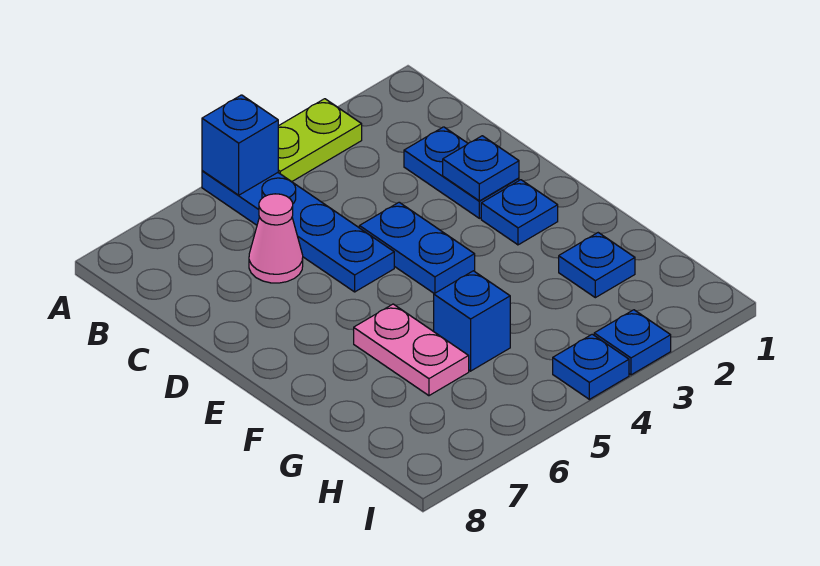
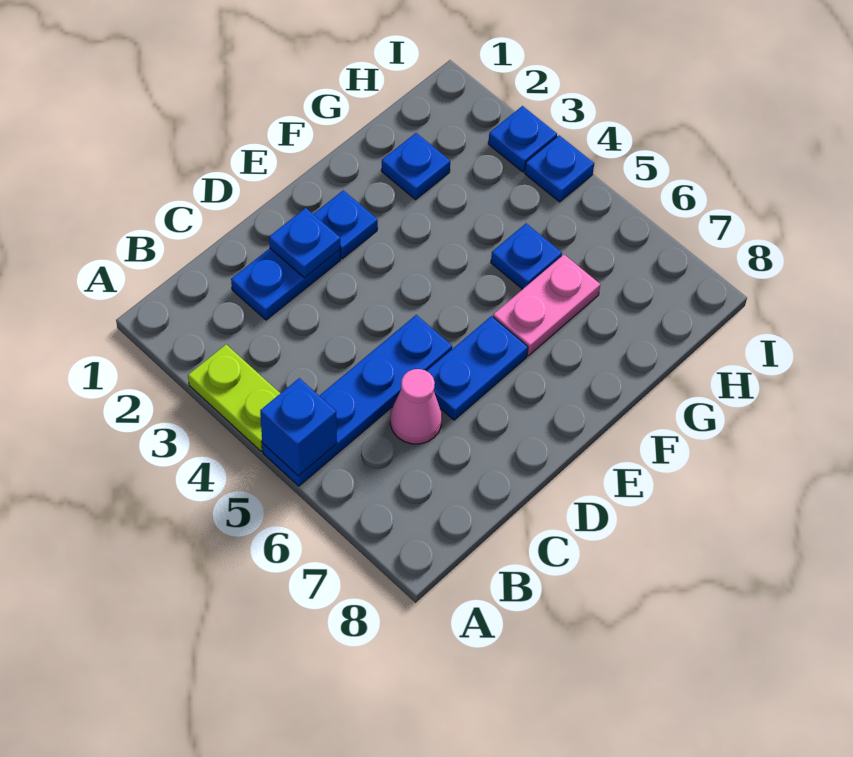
blue 1x2 plate [359,202,475,294] -> blue 1x2 plate moved to [427,316,528,420]
blue 1x1 brick [434,271,510,371] -> blue 1x1 plate [491,223,562,289]

